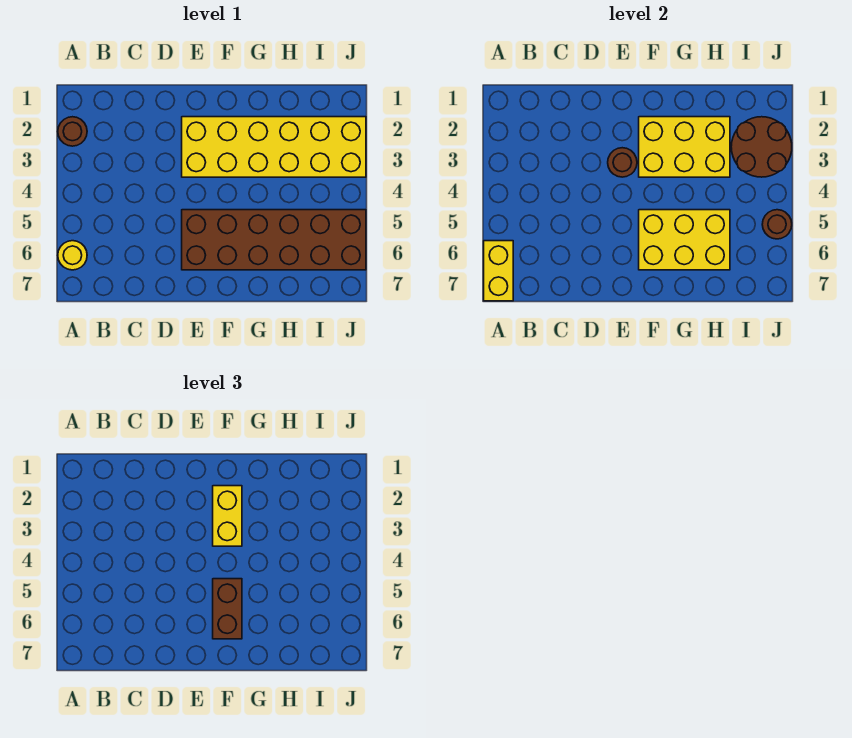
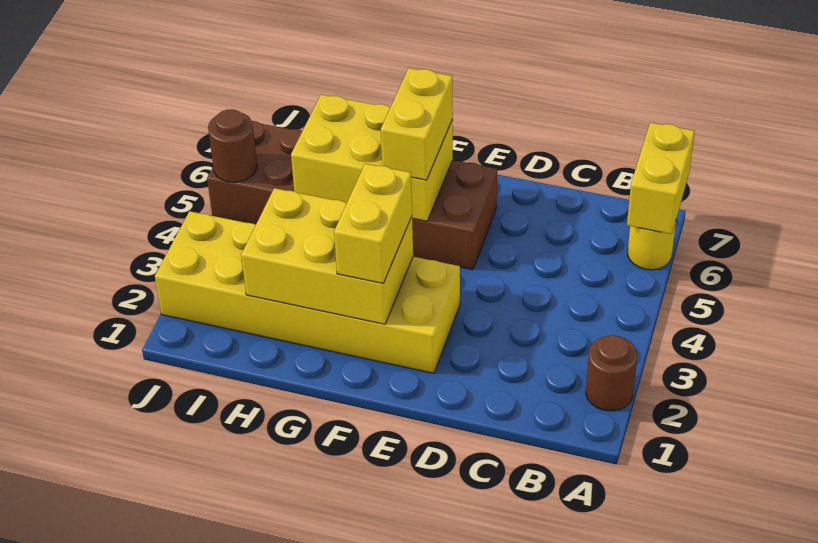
brown 1x1 round brick [608,148,637,177] -> none
brown 1x2 brick [213,579,242,639] -> yellow 1x2 brick [381,68,453,180]
brown 2x2 round brick [731,117,792,177] -> none

